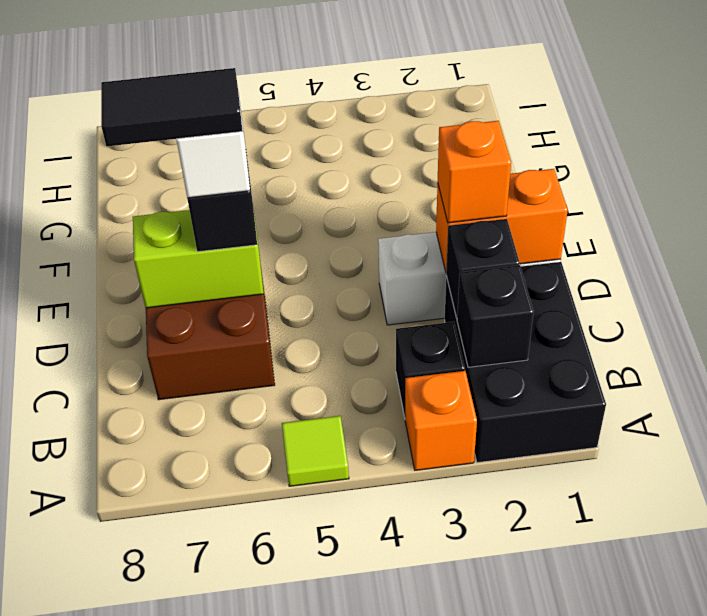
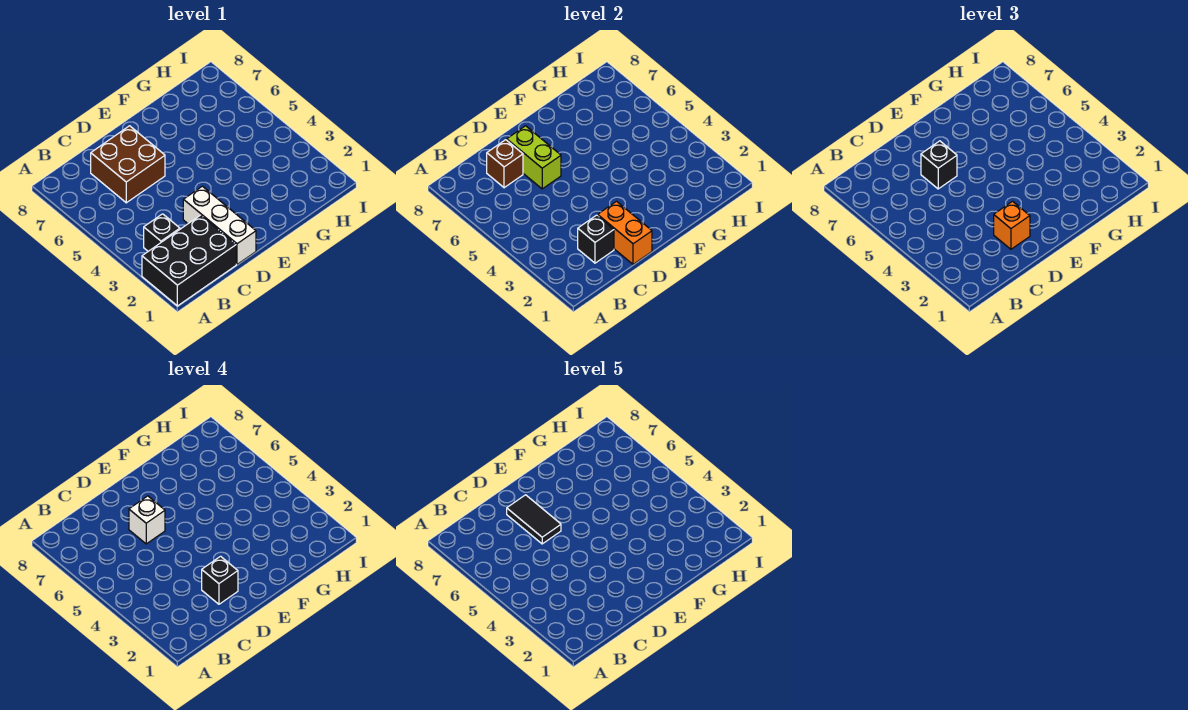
orange 1x1 brick [405,371,477,470] -> none
lime 1x1 tile [282,416,349,486] -> none
black 1x1 brick [457,265,534,367] -> black 1x1 brick moved to [202,556,238,604]
none -> brown 1x1 brick [487,140,523,188]

